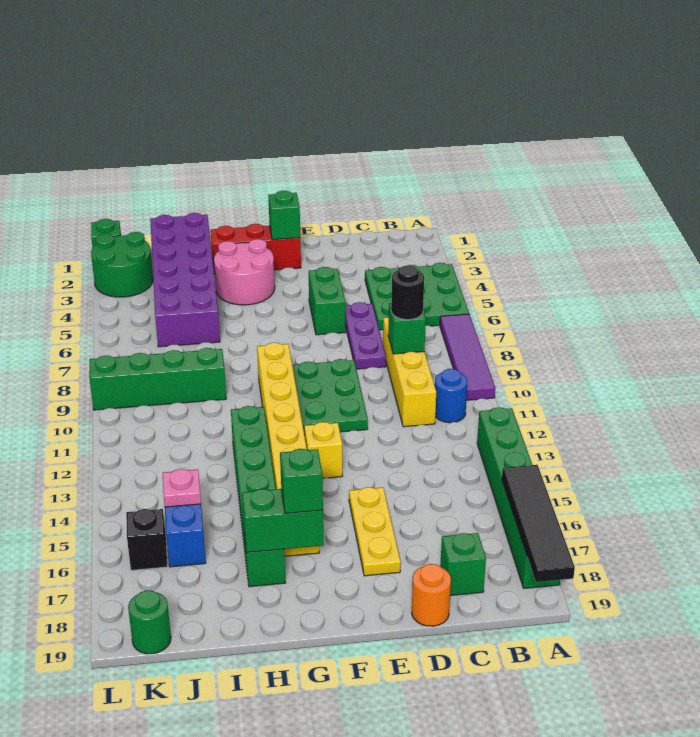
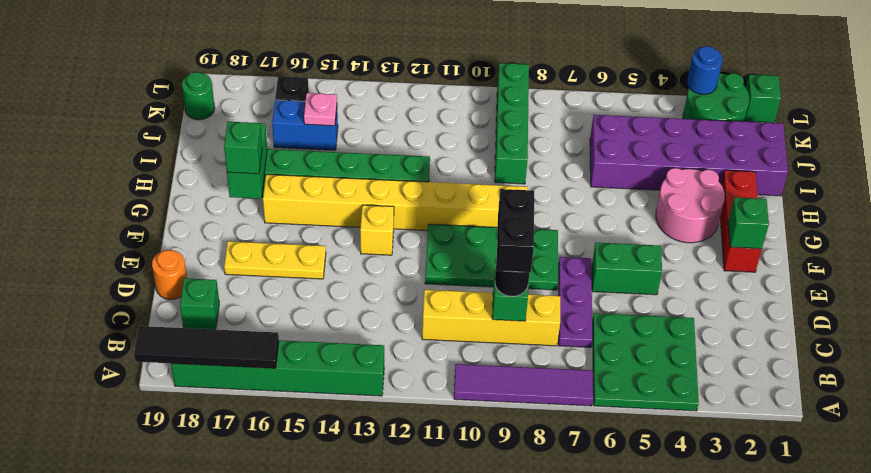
blue 1x1 round brick [435,369,467,423] -> blue 1x1 round brick moved to [687,46,723,94]
none -> black 1x2 brick [497,189,534,272]
purple 1x3 plate [345,302,386,369] -> purple 1x3 plate turned to [559,257,592,347]
green 2x3 plate [292,359,368,435] -> green 2x4 plate [425,224,558,290]

